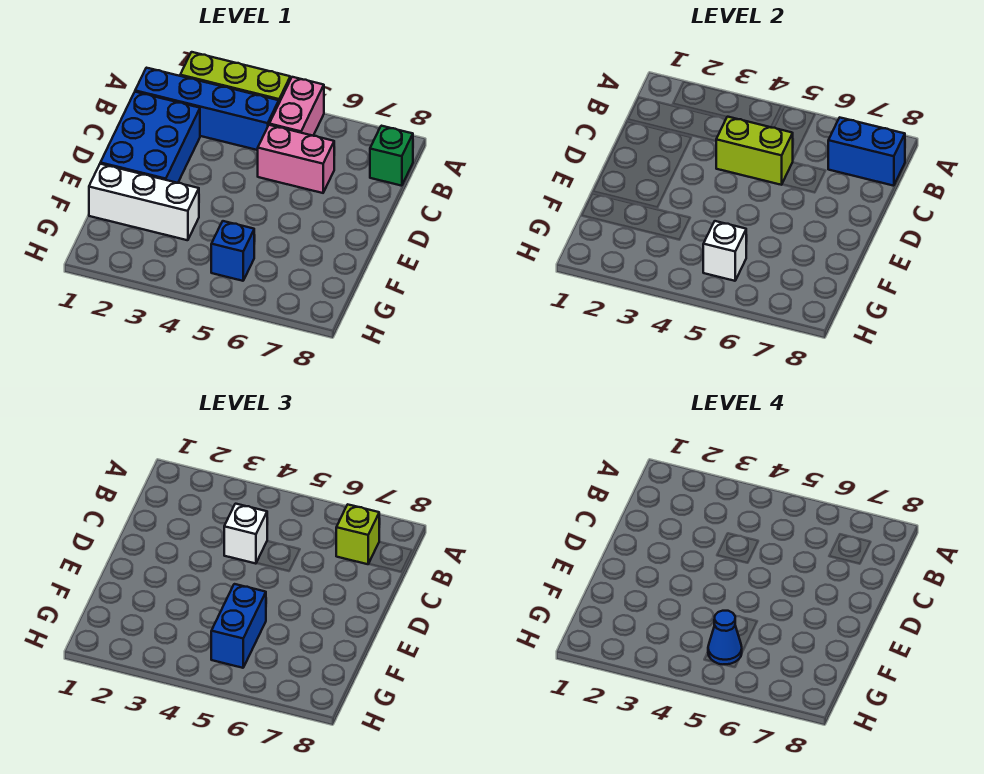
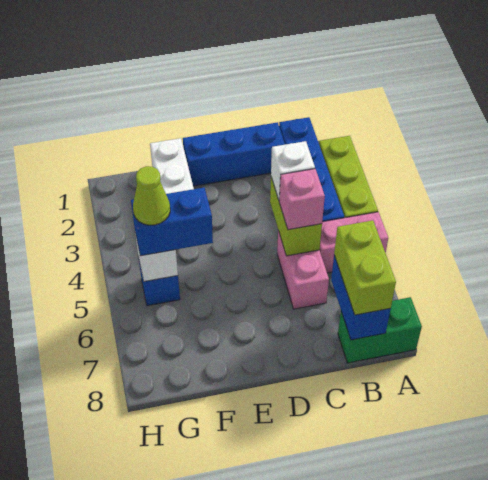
lime 1x1 brick [336,505,379,564] -> lime 1x2 brick [334,220,396,315]
green 1x1 brick [370,126,413,186] -> green 1x2 brick [338,297,422,363]
blue 2x3 brick [100,92,200,183] -> blue 1x3 brick [183,122,285,186]
none -> pink 1x1 brick [279,169,325,230]
blue 1x1 cone [708,611,742,664] -> lime 1x1 cone [133,166,170,225]

